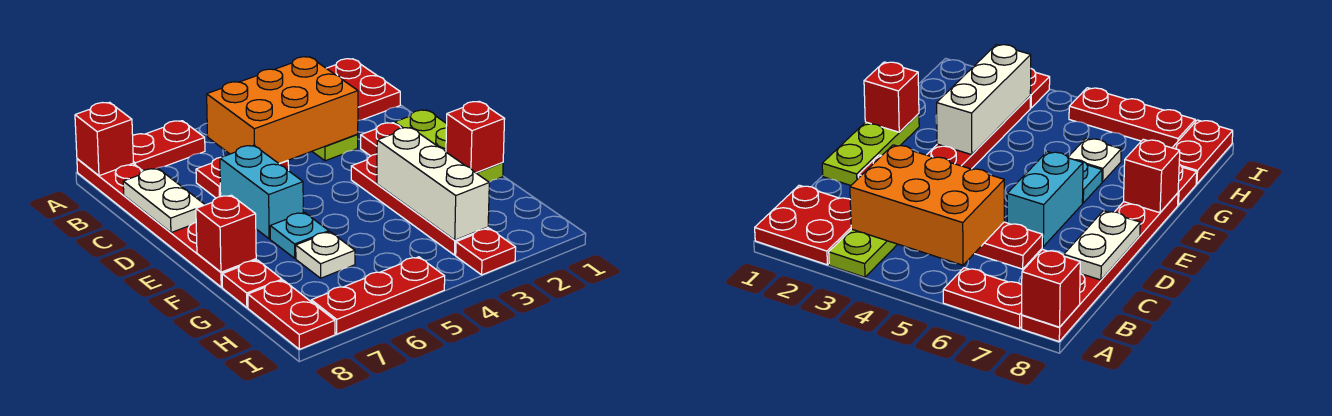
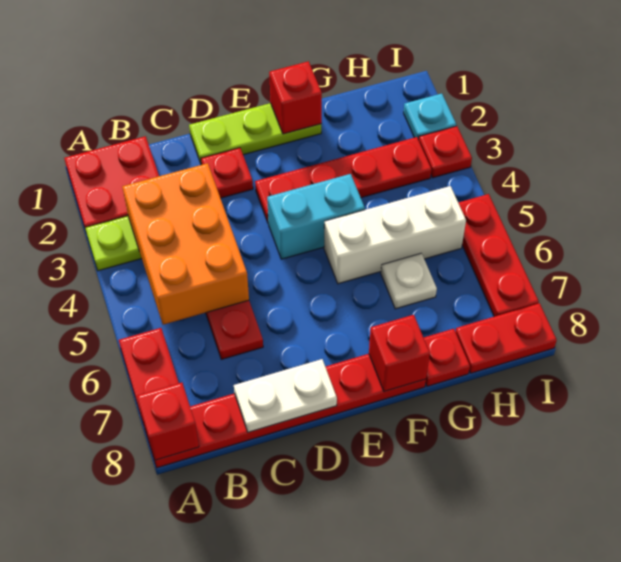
cyan 1x2 brick [220,145,303,239] -> cyan 1x2 brick moved to [267,174,365,259]
white 1x3 brick [377,127,489,240] -> white 1x3 brick moved to [324,186,466,284]
cyan 1x1 plate [270,212,329,258] -> cyan 1x1 plate moved to [404,94,456,140]

